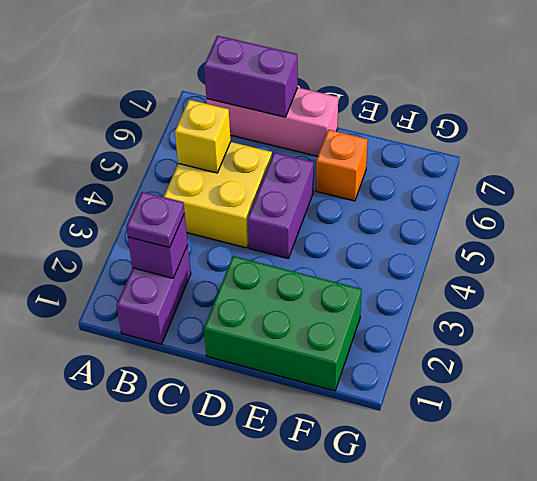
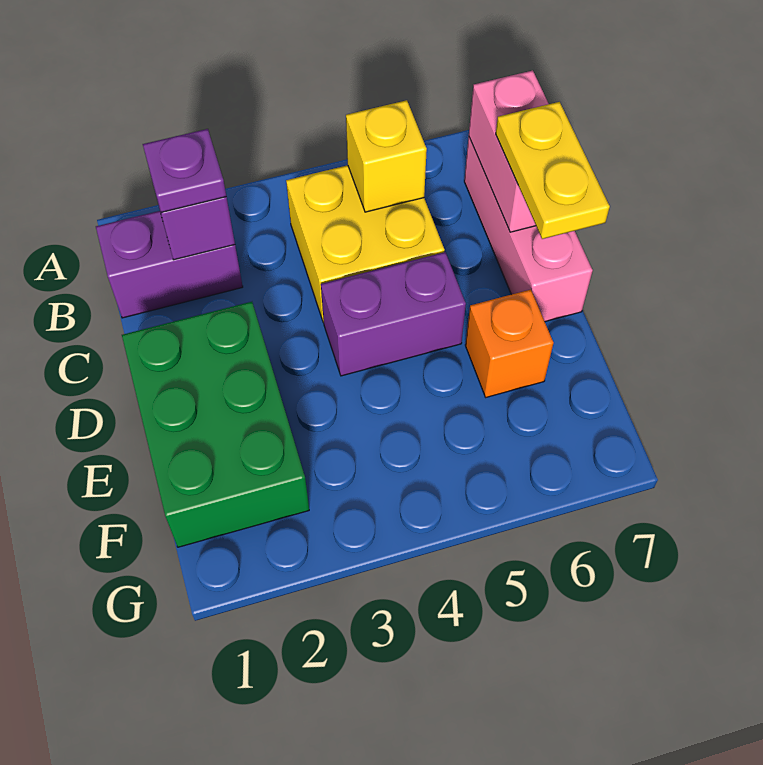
purple 1x2 brick [204,36,298,117] -> pink 1x2 brick [469,70,549,232]
none -> yellow 1x2 plate [496,102,610,239]

